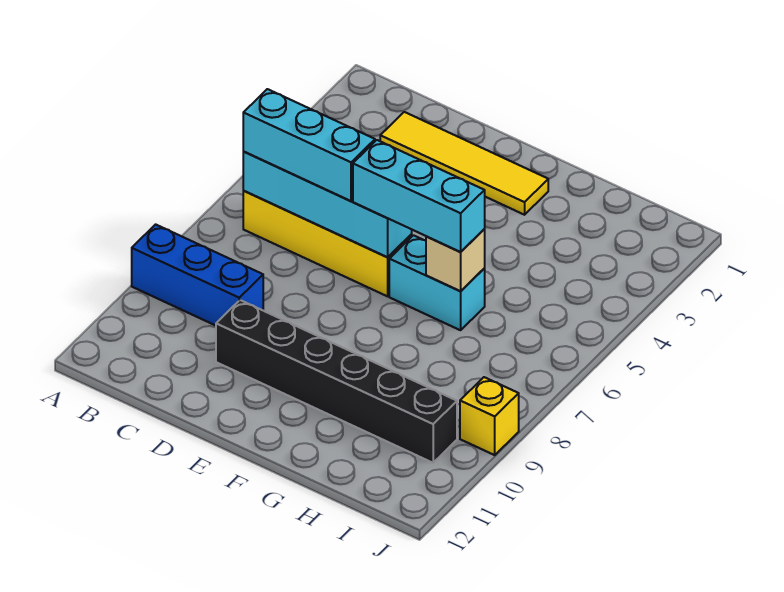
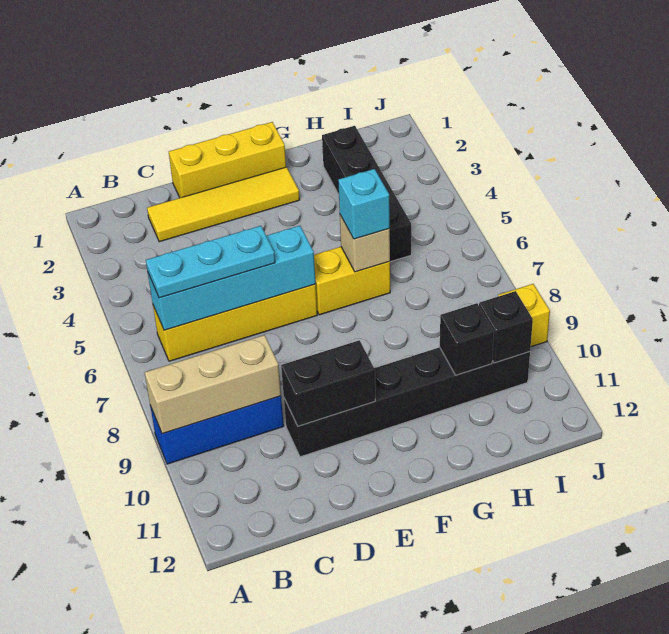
none -> tan 1x3 brick [145,335,281,434]
cyan 1x3 brick [243,89,375,201] -> cyan 1x3 plate [146,226,275,298]
none -> yellow 1x3 brick [169,122,286,198]
none -> black 1x2 brick [281,340,375,426]
cyan 1x3 brick [353,140,485,252] -> cyan 1x1 brick [338,169,390,239]
cyan 1x2 brick [389,235,485,330] -> yellow 1x2 brick [314,247,390,315]
none -> black 1x4 brick [322,126,411,262]
none -> black 1x1 brick [440,303,494,375]
none -> black 1x1 brick [479,291,533,363]

